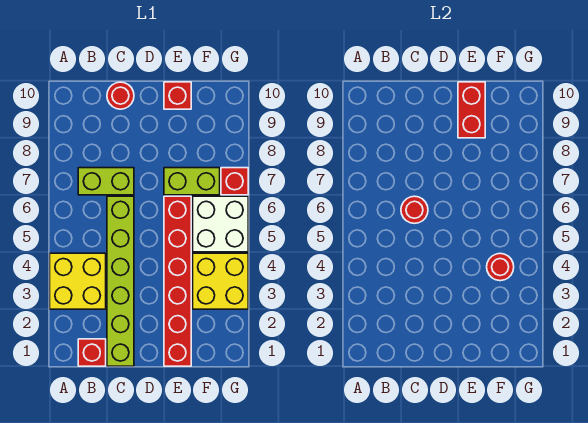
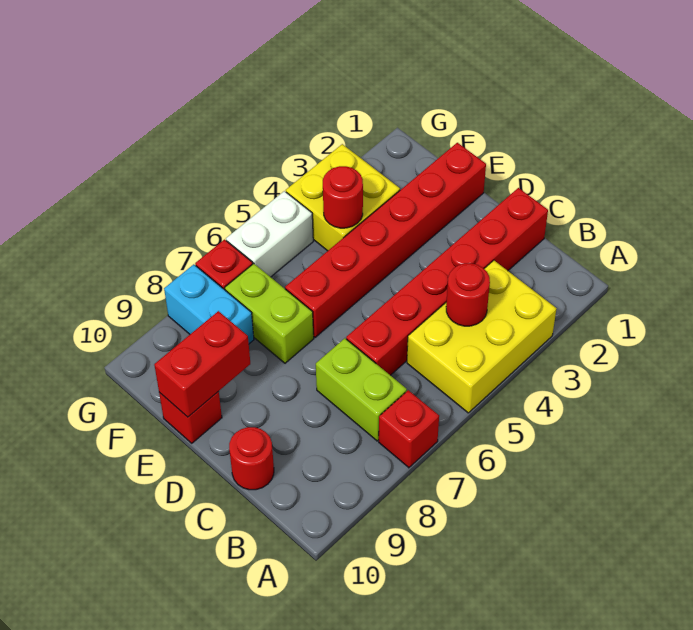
yellow 2x2 brick [50,253,106,309] -> yellow 2x3 brick [407,260,557,413]
red 1x1 brick [78,339,106,366] -> red 1x1 brick moved to [379,390,439,468]
lime 1x6 brick [107,196,134,366] -> red 1x6 brick [346,188,548,375]
red 1x1 round brick [401,196,428,223] -> red 1x1 round brick moved to [446,263,490,326]
white 2x2 brick [193,196,248,252] -> white 1x2 brick [226,191,313,277]
none -> cyan 1x2 brick [164,264,254,344]

